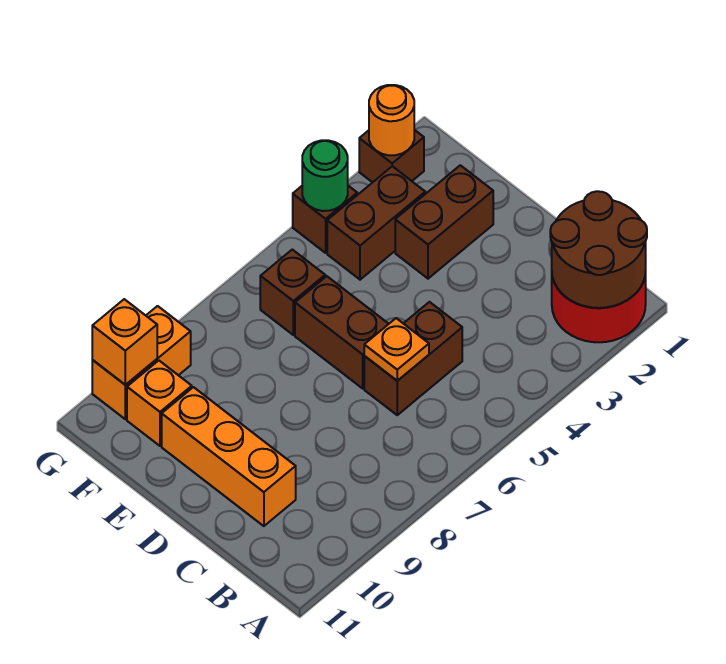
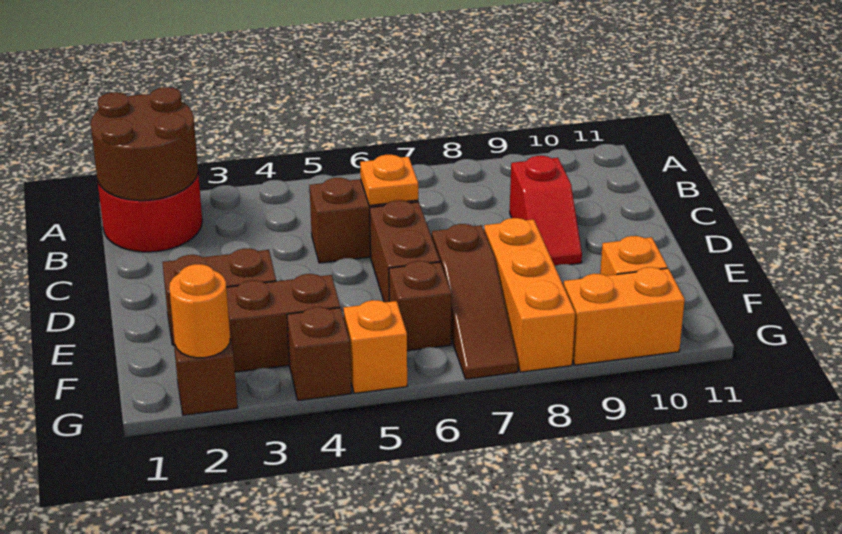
none -> red 1x2 slope [510,156,582,266]
orange 1x3 brick [162,387,296,526] -> orange 1x3 brick moved to [484,218,575,372]
none -> brown 1x3 slope [432,224,518,379]
green 1x1 round brick [302,140,348,211] -> none
orange 1x1 brick [92,299,157,385] -> orange 1x1 brick moved to [343,300,407,393]

